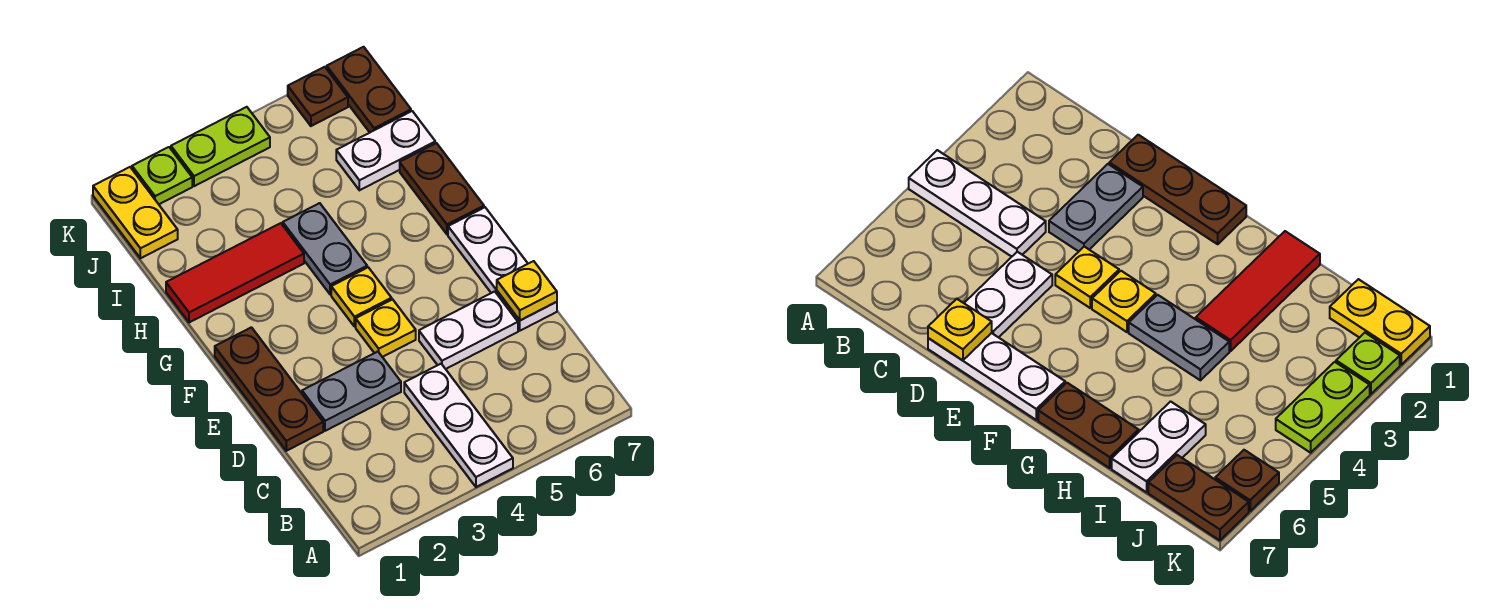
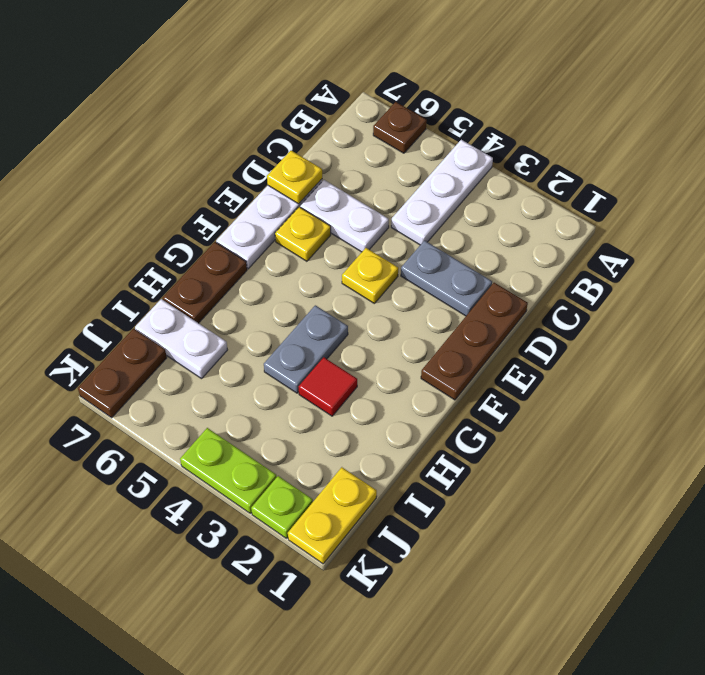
yellow 1x1 plate [331,267,392,327] -> yellow 1x1 plate moved to [275,207,331,261]
red 1x3 tile [166,223,304,323] -> red 1x1 tile [299,357,357,416]
brown 1x1 plate [288,67,348,126] -> brown 1x1 plate moved to [373,102,427,153]

